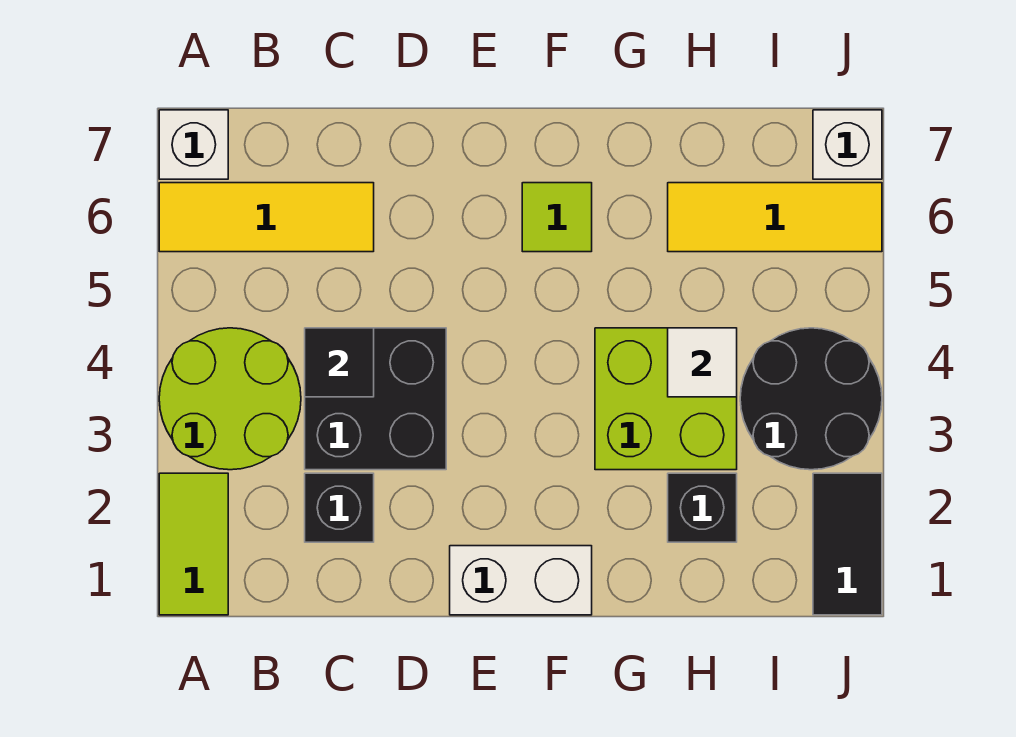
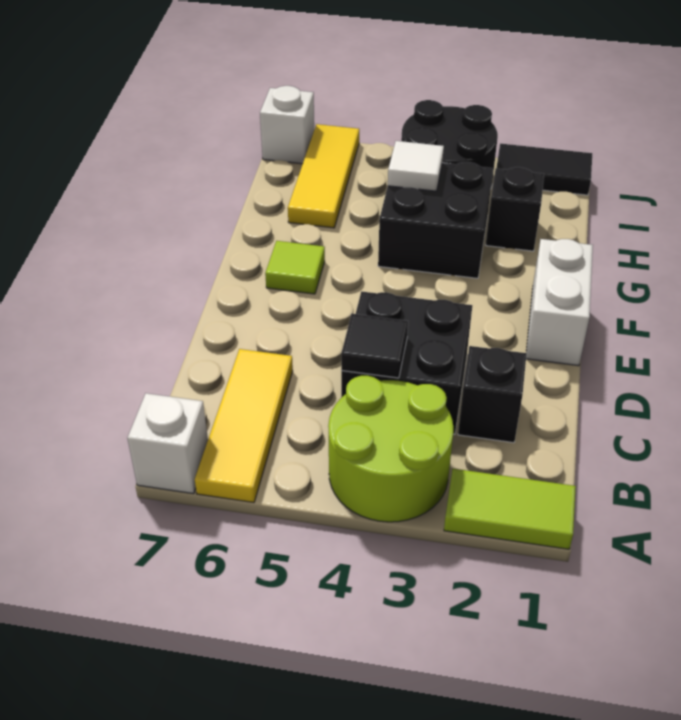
lime 2x2 brick [595,328,737,470] -> black 2x2 brick [378,162,493,278]

